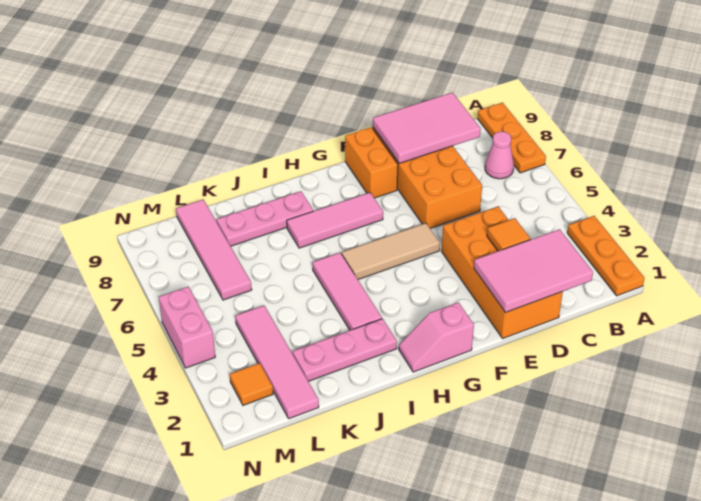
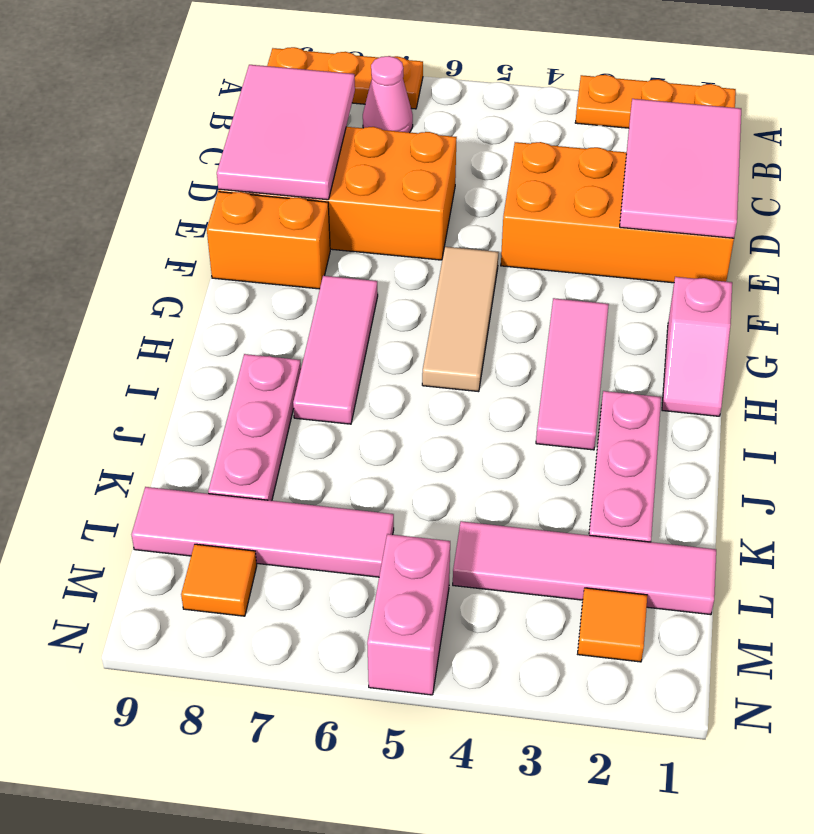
orange 1x1 tile [487,218,530,251] -> orange 1x1 tile moved to [181,544,257,616]
pink 1x3 tile [313,253,382,330] -> pink 1x3 tile turned to [536,298,609,450]
pink 1x2 brick [159,287,215,368] -> pink 1x2 brick turned to [367,534,450,695]

